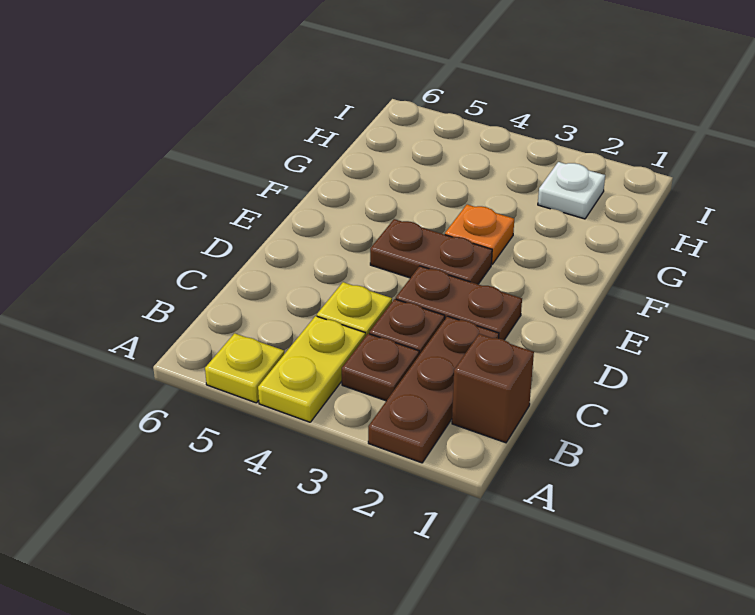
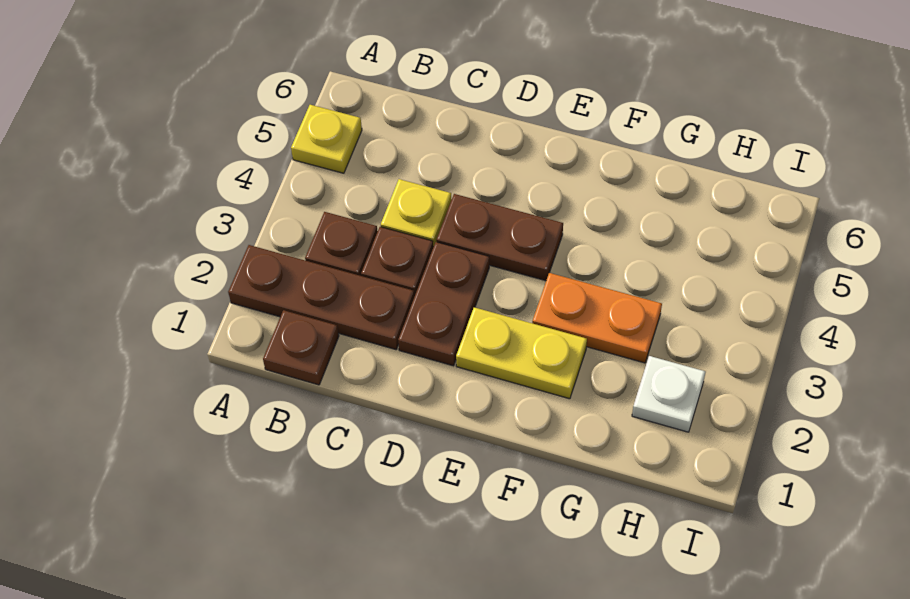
yellow 1x2 plate [258,316,365,422] -> yellow 1x2 plate moved to [456,307,587,399]
brown 1x1 brick [452,334,534,443] -> brown 1x1 plate [263,310,339,385]
brown 1x2 plate [370,219,492,284] -> brown 1x2 plate turned to [436,194,563,281]
orange 1x1 plate [445,204,514,264] -> orange 1x2 plate [532,273,662,363]

